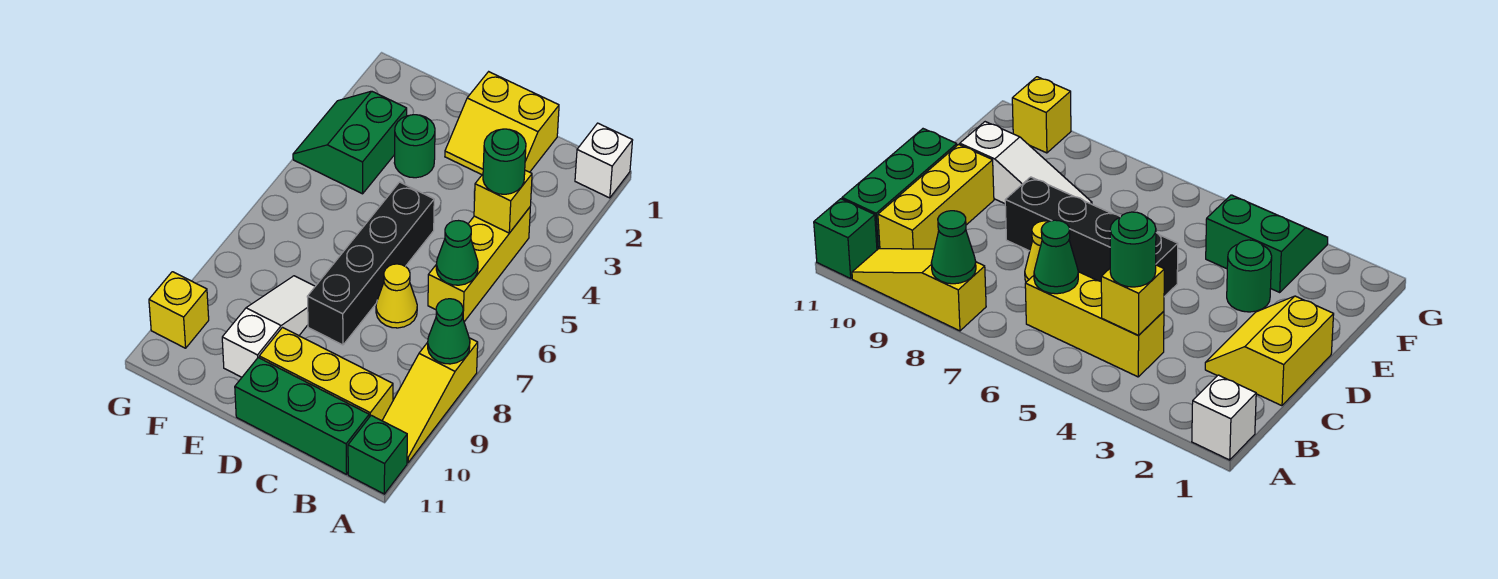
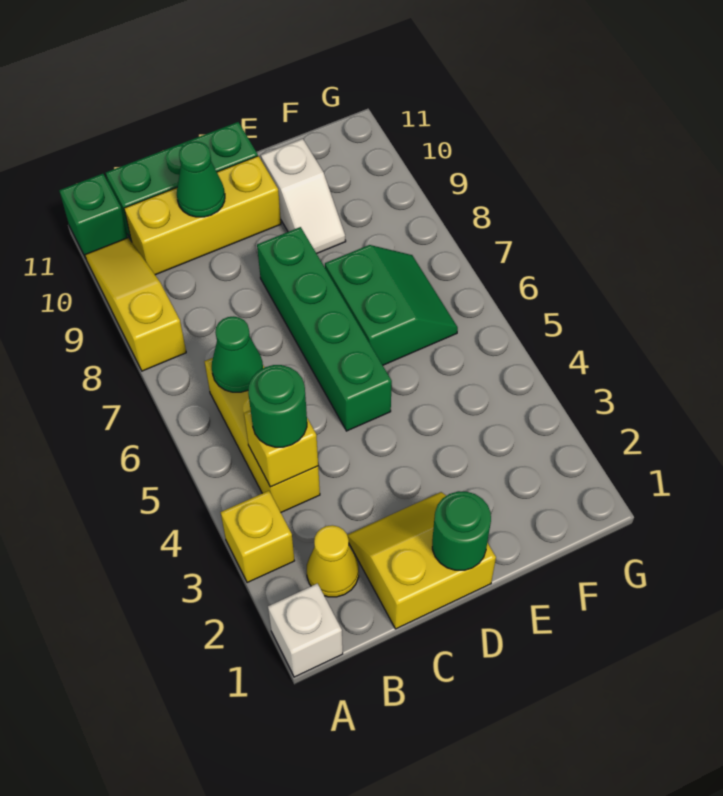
green 1x1 cone [428,299,470,364] -> green 1x1 cone moved to [177,141,225,217]
yellow 1x1 cone [376,264,417,328] -> yellow 1x1 cone moved to [307,525,359,597]
black 1x4 brick [307,182,434,345] -> green 1x4 brick [257,227,392,431]
green 1x1 round brick [394,115,435,178] -> green 1x1 round brick moved to [432,491,491,570]
white 1x3 slope [222,276,315,377] -> white 1x2 slope [261,139,346,254]
green 2x2 slope [293,91,407,194] -> green 2x2 slope moved to [325,245,458,365]
yellow 1x1 brick [149,272,209,348] -> yellow 1x1 brick moved to [221,491,294,583]

